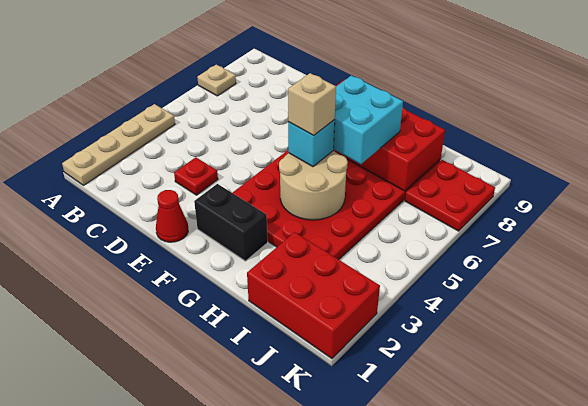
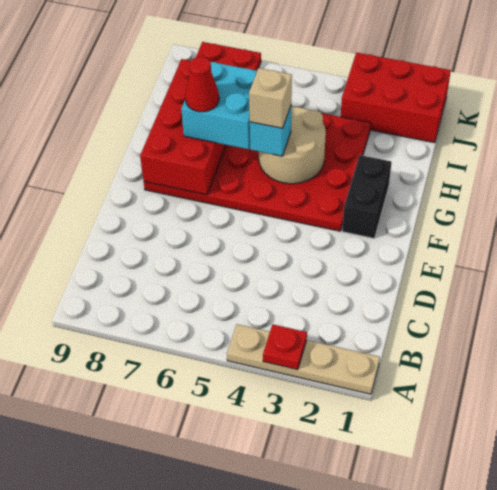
tan 1x1 plate [197,65,236,96] -> none
red 1x1 plate [174,157,218,195] -> red 1x1 plate moved to [263,324,307,370]
red 1x1 cone [156,190,188,242] -> red 1x1 cone moved to [185,57,219,112]
red 2x3 brick [247,232,380,359] -> red 2x3 brick turned to [341,53,451,143]

